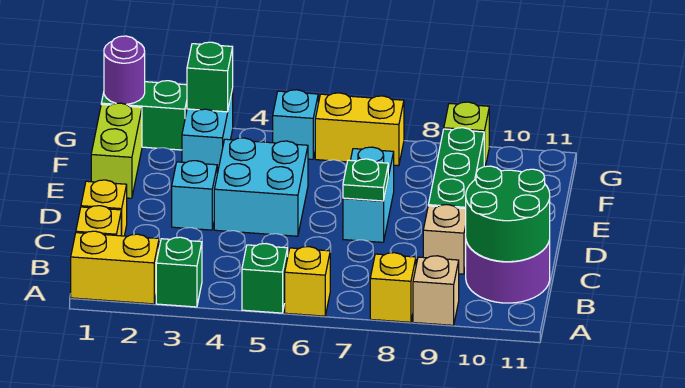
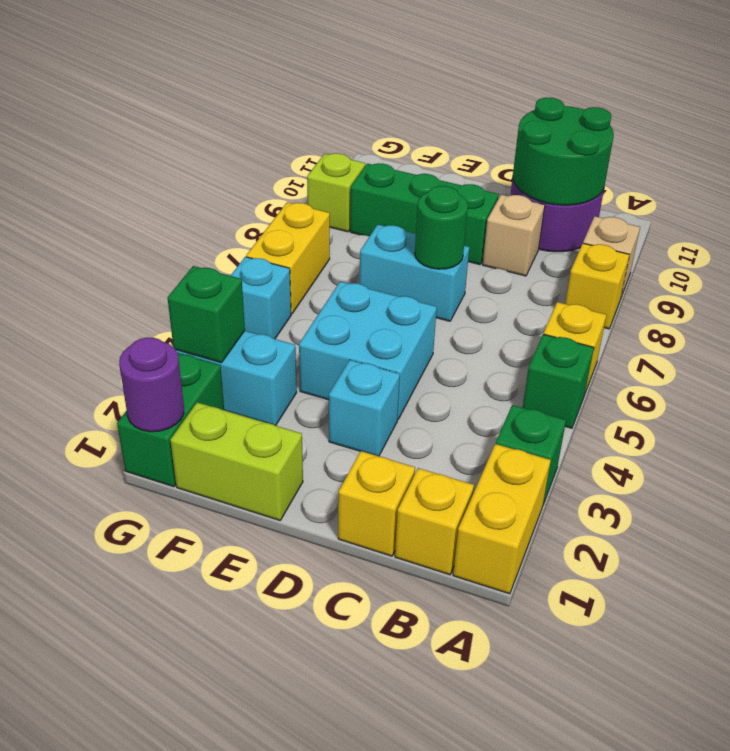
green 1x1 plate [343,159,388,201] -> green 1x1 round brick [415,186,468,269]

